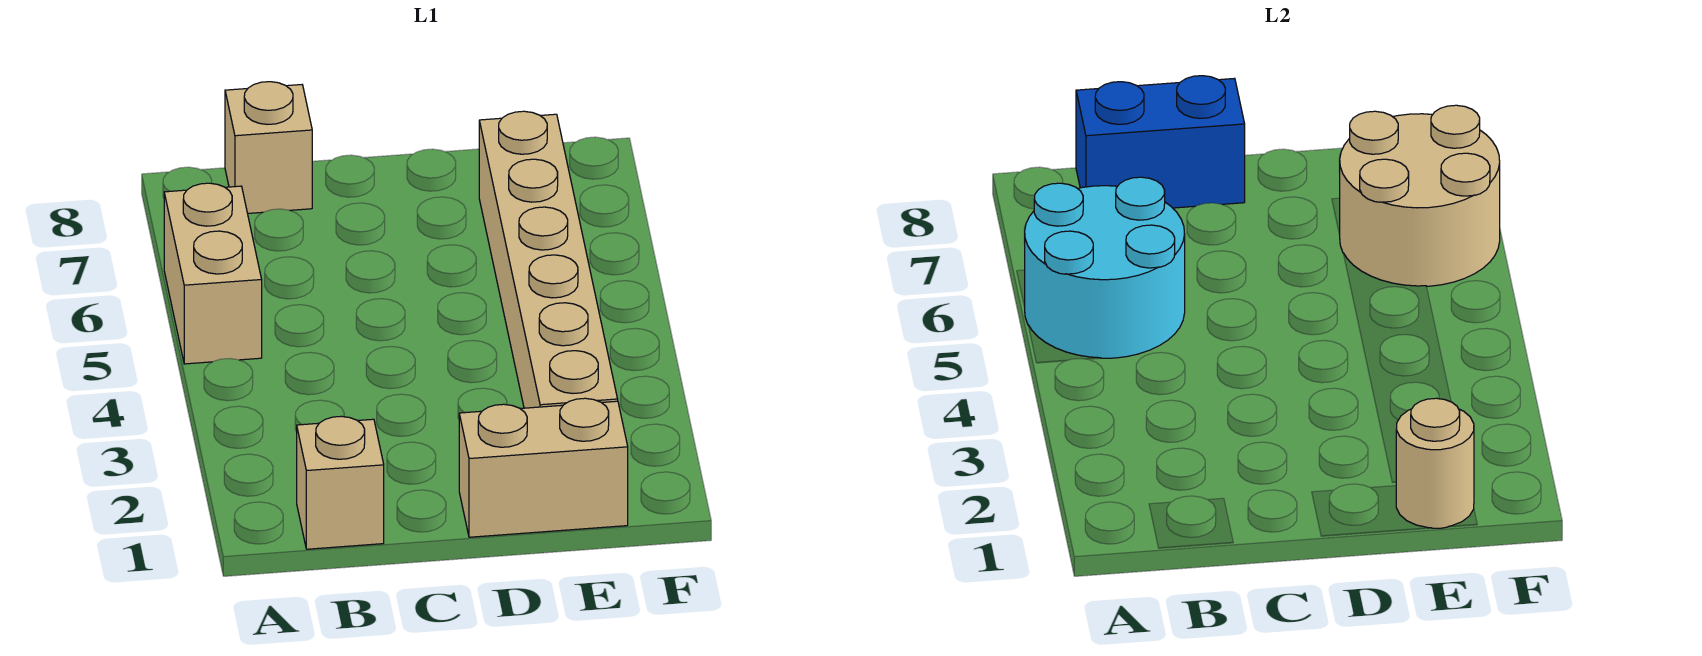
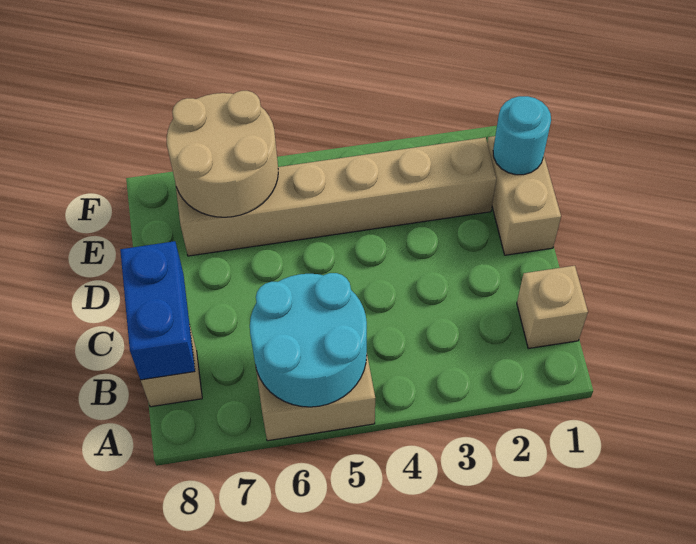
tan 1x1 round brick [1396,398,1474,528] -> cyan 1x1 round brick [493,96,551,175]

